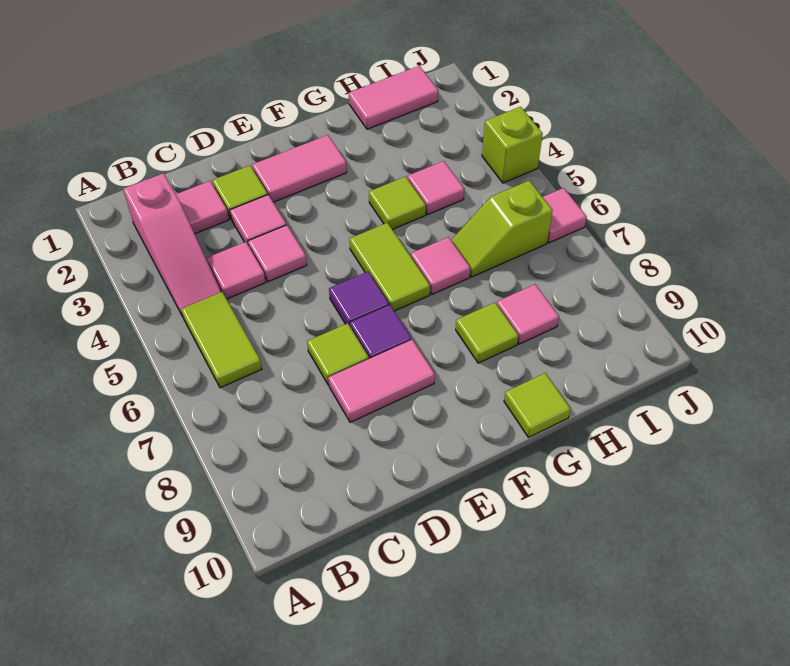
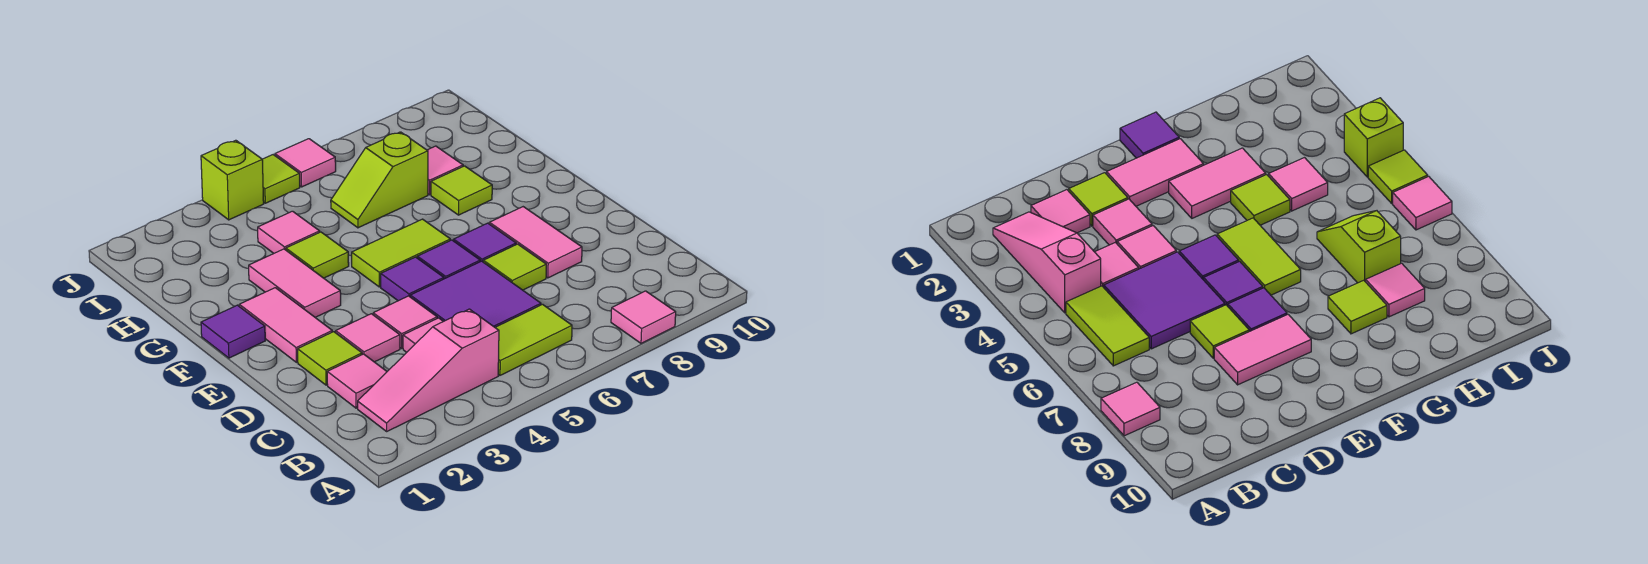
pink 1x3 slope [123,173,221,316] -> pink 1x3 slope turned to [358,309,499,431]
none -> purple 2x2 tile [410,261,541,327]
none -> purple 1x1 tile [381,257,444,301]
none -> purple 1x1 tile [201,305,265,358]
pink 1x1 tile [411,237,470,294] -> pink 1x1 tile moved to [611,291,676,343]
lime 1x1 tile [504,373,571,437] -> lime 1x1 tile moved to [262,155,300,203]
pink 1x2 tile [349,66,438,129] -> pink 1x2 tile moved to [249,249,341,317]
lime 1x2 slope [451,181,553,277] -> lime 1x2 slope turned to [331,132,428,228]

